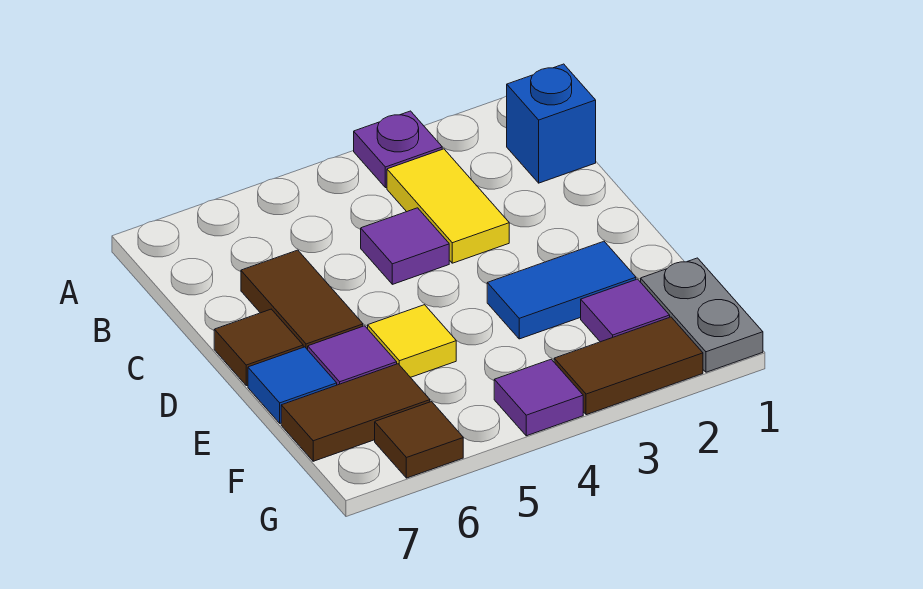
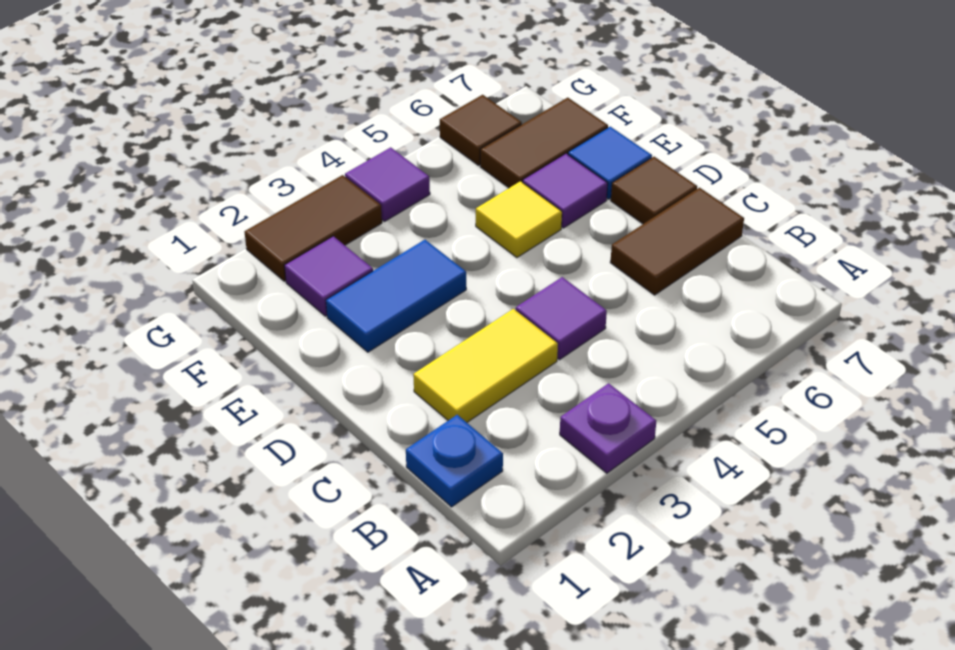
blue 1x1 brick [507,64,596,183] -> blue 1x1 plate [406,415,503,507]
yellow 1x2 tile [387,149,509,263] -> yellow 1x2 tile turned to [413,309,558,422]
brown 1x2 tile [241,250,363,350] -> brown 1x2 tile turned to [610,188,744,295]
grey 1x2 plate [641,258,763,372] -> none

